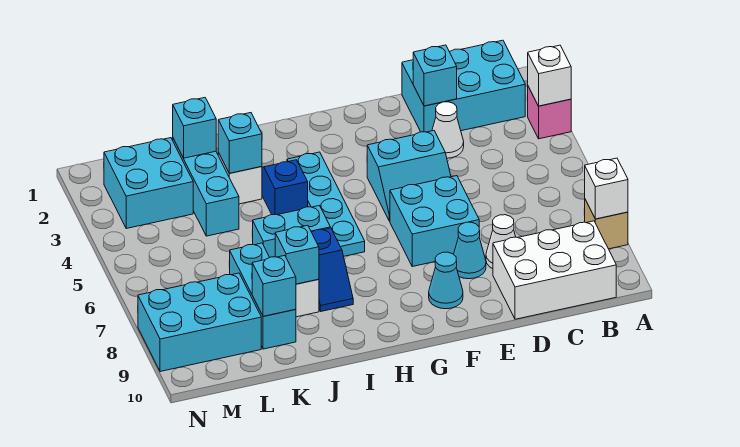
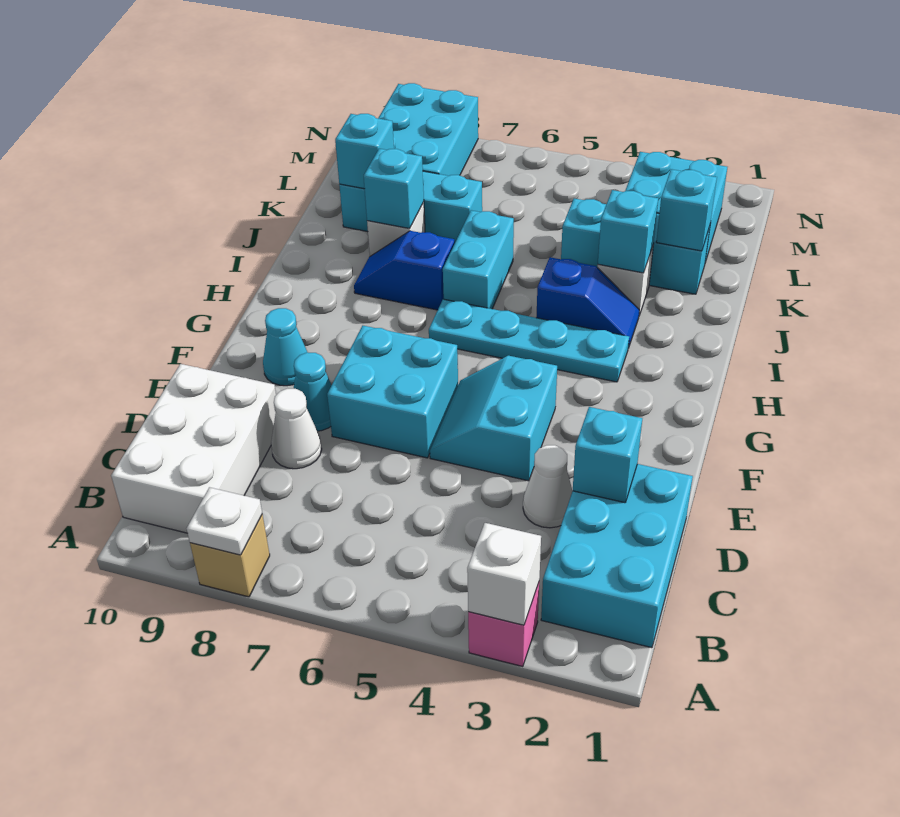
white 1x1 brick [585,158,628,219] -> white 1x1 plate [187,487,262,555]

